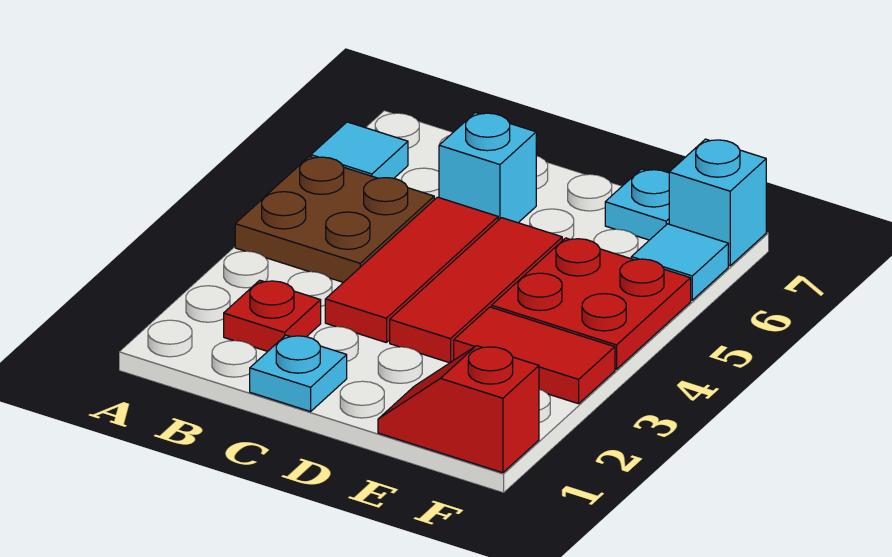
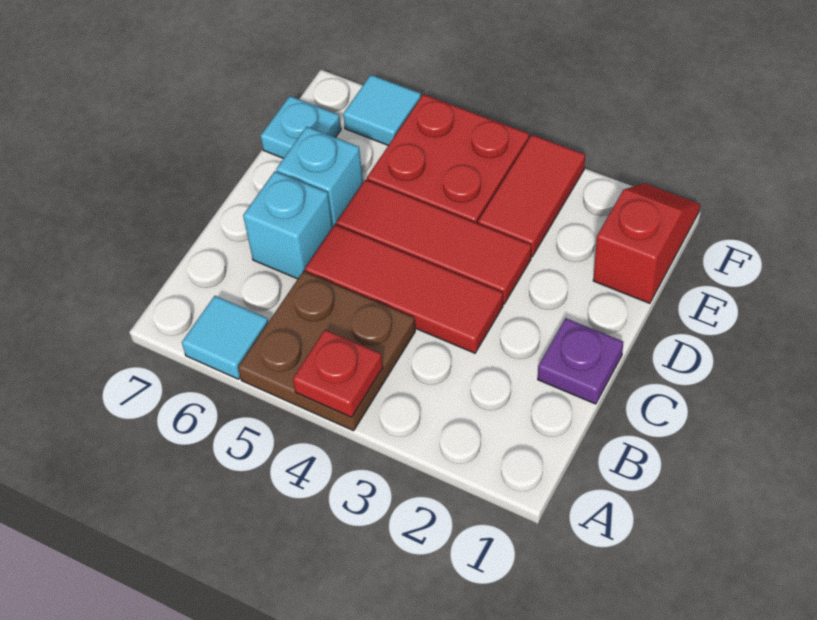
red 1x1 plate [224,280,321,351] -> red 1x1 plate moved to [293,330,383,417]
cyan 1x1 plate [250,335,347,412] -> purple 1x1 plate [538,318,623,404]
red 1x2 slope [378,346,539,473] -> red 1x2 slope turned to [593,183,700,303]
cyan 1x1 brick [669,139,766,266] -> cyan 1x1 brick moved to [276,127,363,226]

